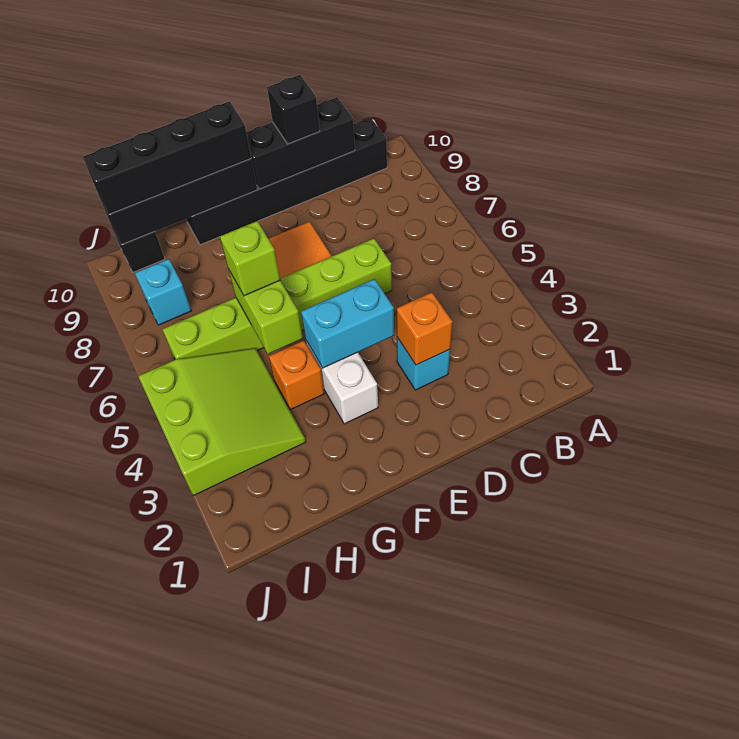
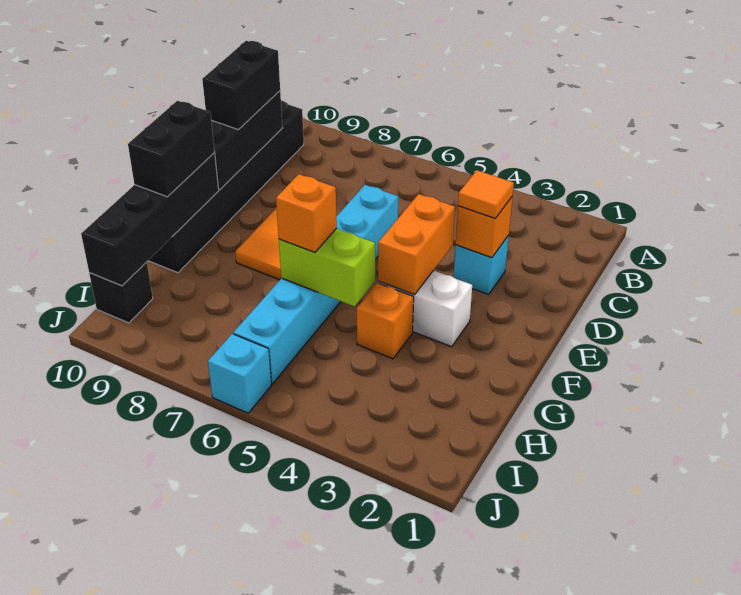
none -> orange 1x1 tile [458,170,514,218]
lime 1x6 brick [162,239,392,360] -> cyan 1x6 brick [233,185,398,384]
black 1x1 brick [267,75,320,144] -> black 1x2 brick [202,41,280,129]
cyan 1x2 brick [301,279,394,368] -> orange 1x2 brick [378,194,455,295]
black 1x4 brick [83,101,251,215] -> black 1x2 brick [128,101,215,197]
lime 1x1 brick [220,221,280,296] -> orange 1x1 brick [276,174,337,252]
lime 3x3 slope [138,348,306,495] -> none
cyan 1x1 brick [135,259,191,325] -> cyan 1x1 brick moved to [208,334,271,413]

